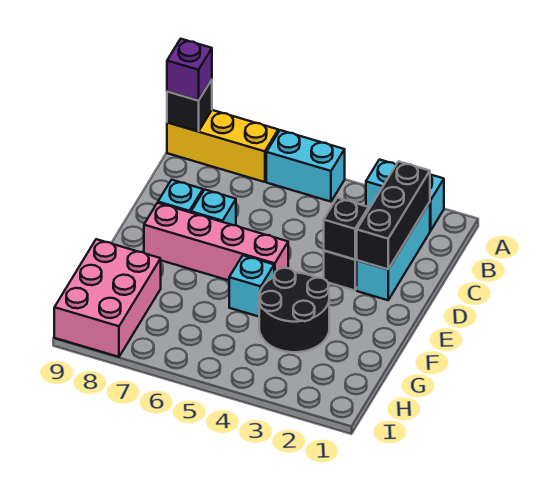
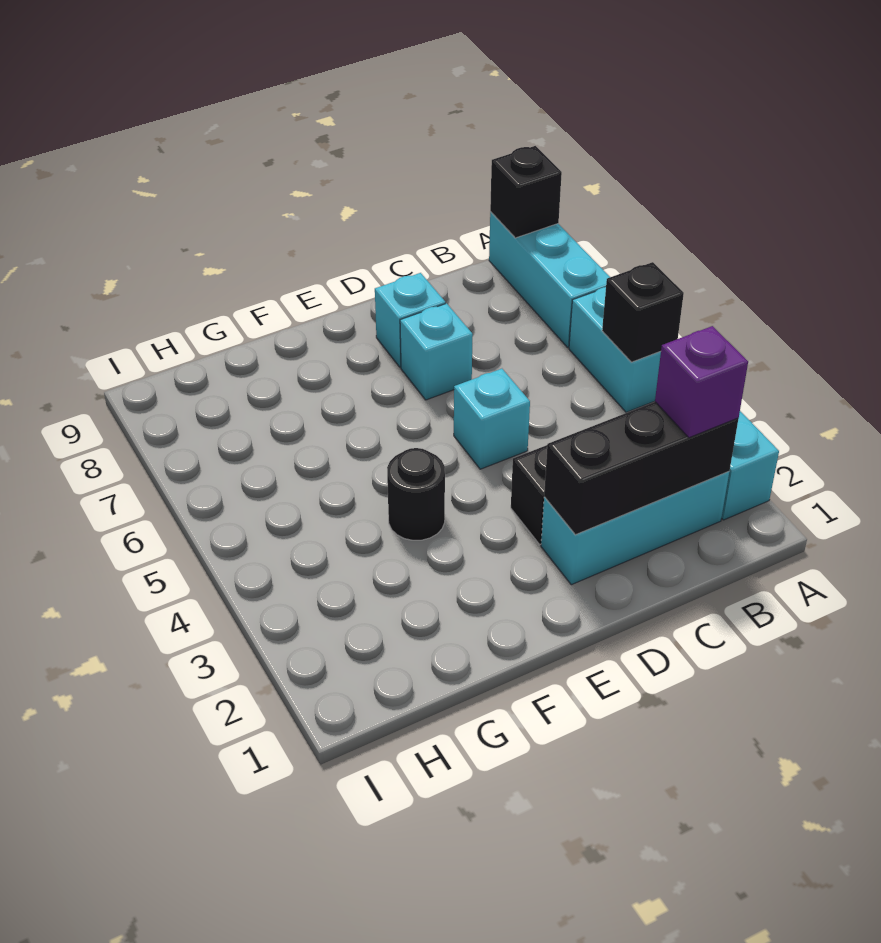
yellow 1x3 brick [167,110,278,182] -> cyan 1x3 brick [489,212,610,347]
purple 1x1 brick [167,39,212,101] -> purple 1x1 brick moved to [655,326,748,438]
black 1x1 brick [324,198,369,260] -> black 1x1 brick moved to [602,262,684,362]
pink 1x4 brick [144,203,288,280] -> none
black 2x2 round brick [259,268,329,352] -> black 1x1 round brick [387,448,445,540]
cyan 1x1 brick [229,255,274,317] -> cyan 1x1 brick moved to [454,369,530,469]
pink 2x3 brick [54,239,161,357] -> none

